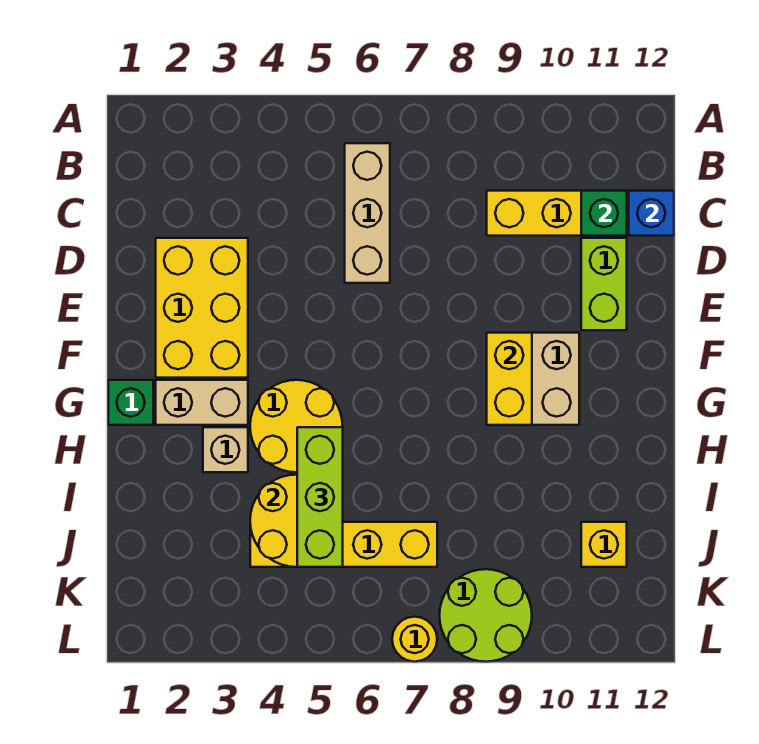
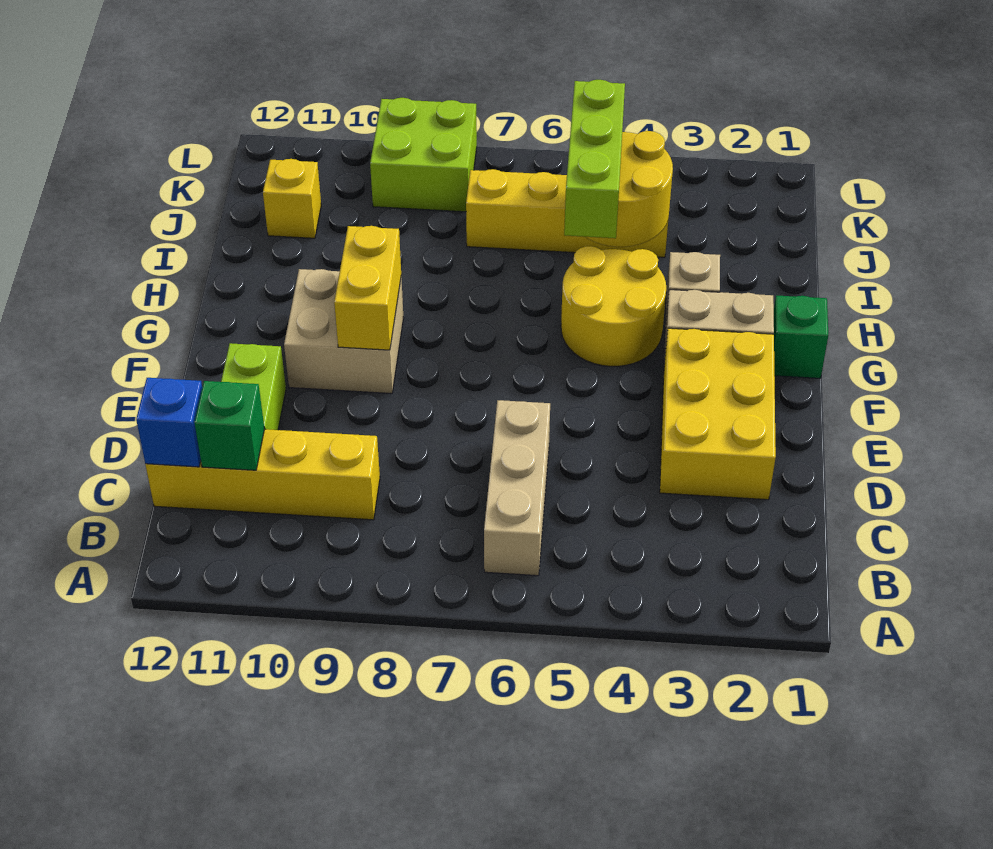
lime 2x2 round brick [440,569,532,662] -> lime 2x2 brick [370,98,477,212]
yellow 1x1 round brick [392,617,437,662] -> none

